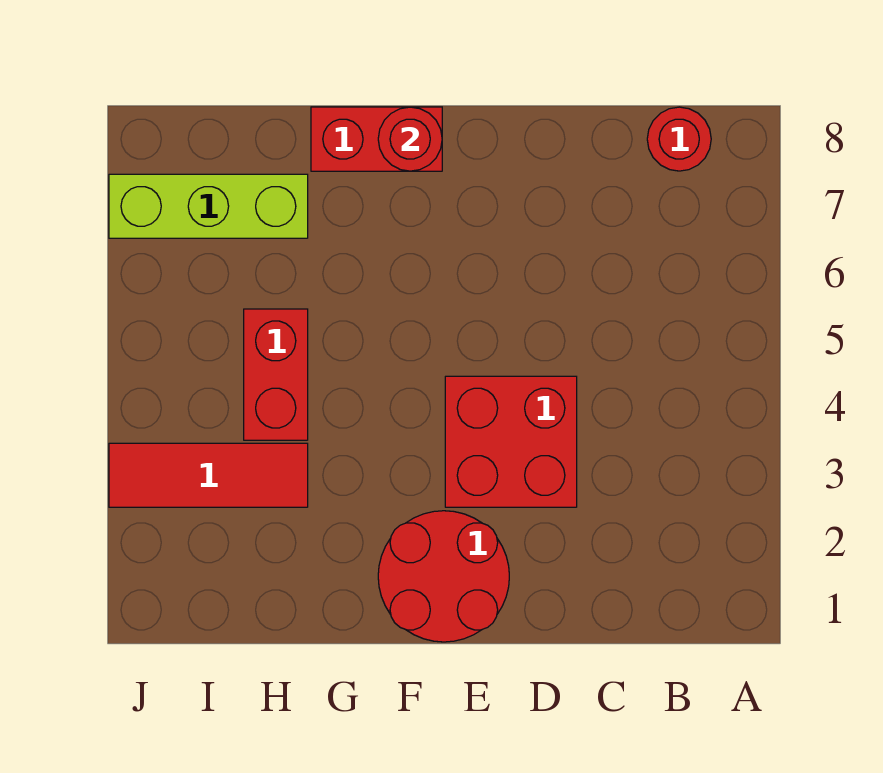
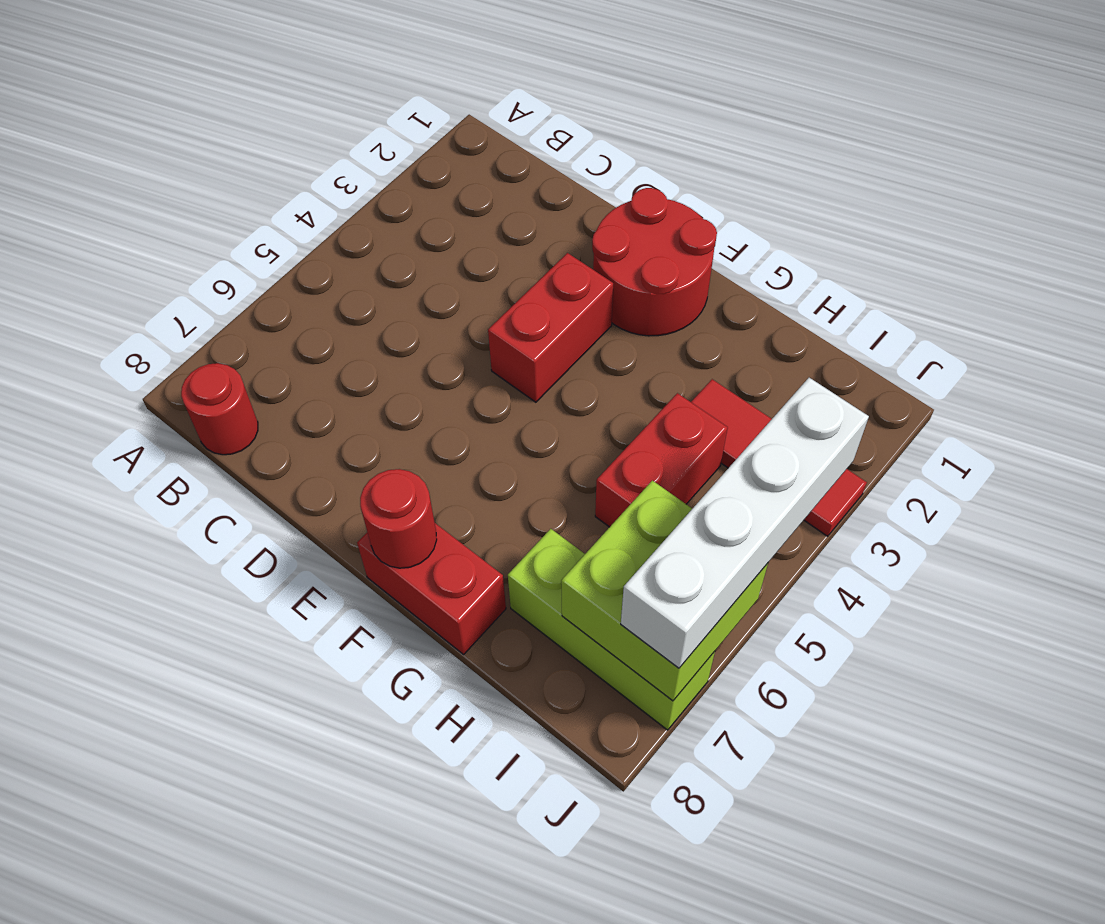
red 2x2 brick [445,376,577,507] -> red 1x2 brick [488,253,613,402]
none -> lime 2x2 brick [561,481,768,701]
none -> white 1x4 brick [621,378,869,668]

